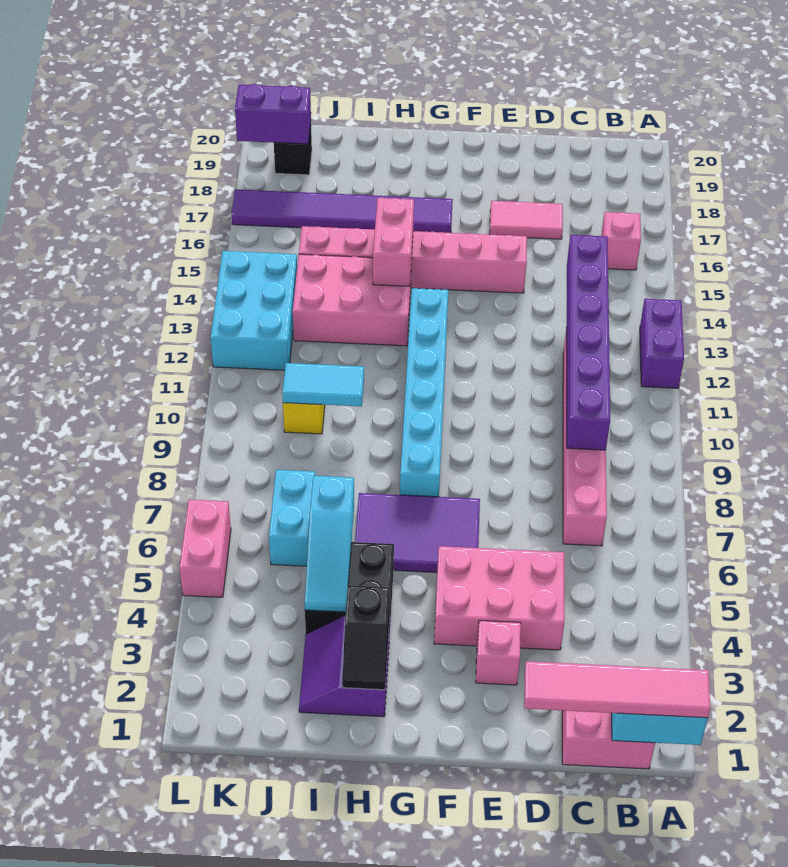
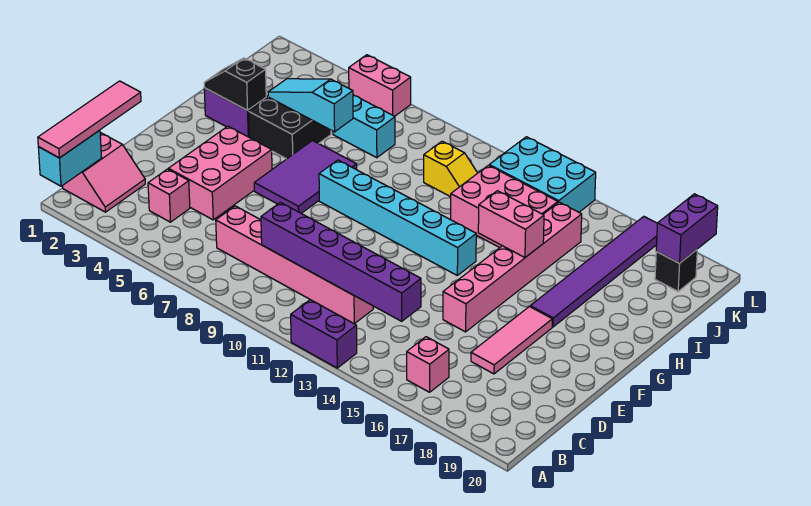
pink 1x2 tile [490,201,563,239] -> pink 1x3 tile [471,306,552,374]
pink 1x1 brick [476,620,521,685] -> pink 1x1 brick moved to [148,169,190,222]
pink 2x3 brick [293,254,411,346] -> pink 2x3 brick turned to [451,165,558,248]
cyan 1x2 tile [282,363,364,406] -> none

